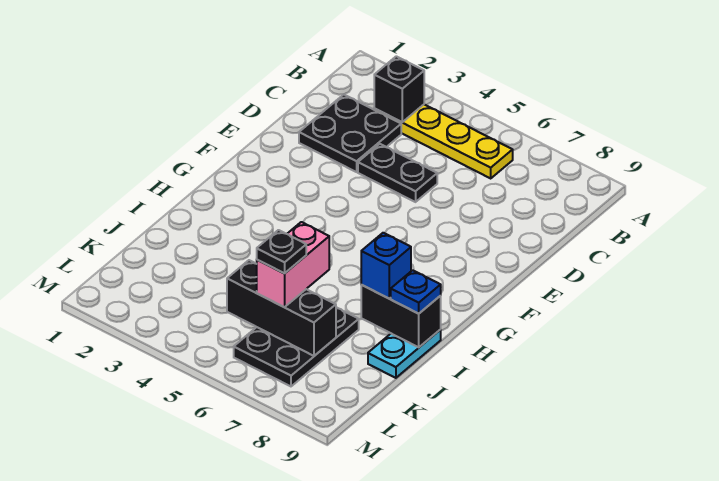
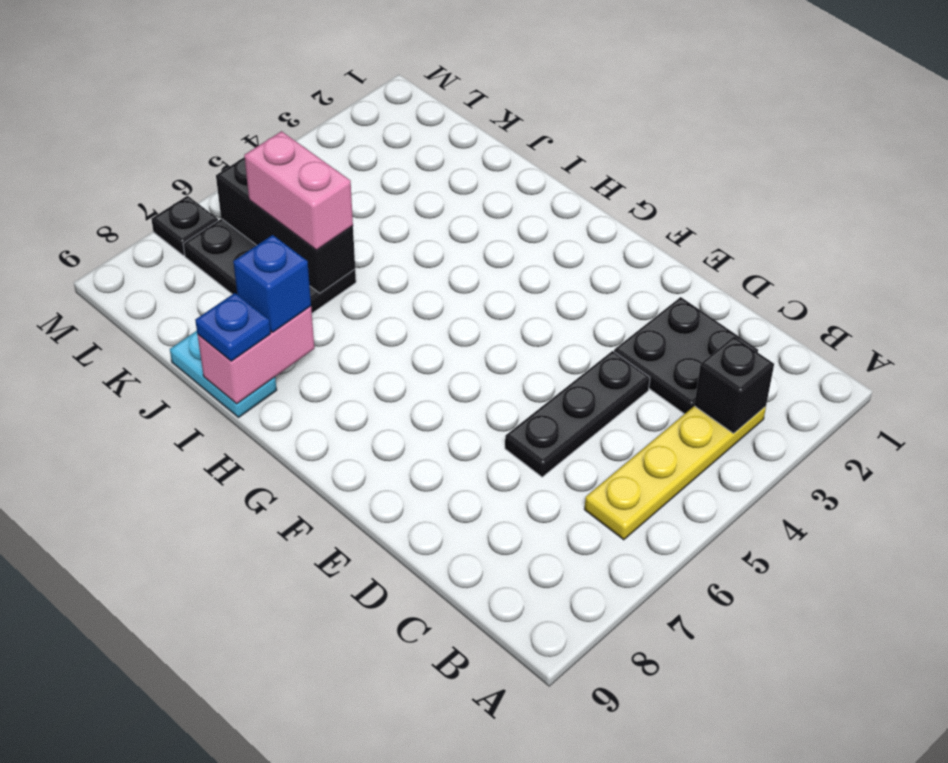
black 1x2 plate [358,144,437,202] -> black 1x3 plate [505,351,650,477]
black 1x2 brick [361,285,441,347] -> pink 1x2 brick [198,306,314,404]
black 1x3 brick [227,260,336,356] -> black 1x3 brick turned to [216,157,355,293]
black 1x1 plate [257,230,306,273] -> black 1x1 plate moved to [151,196,218,256]

